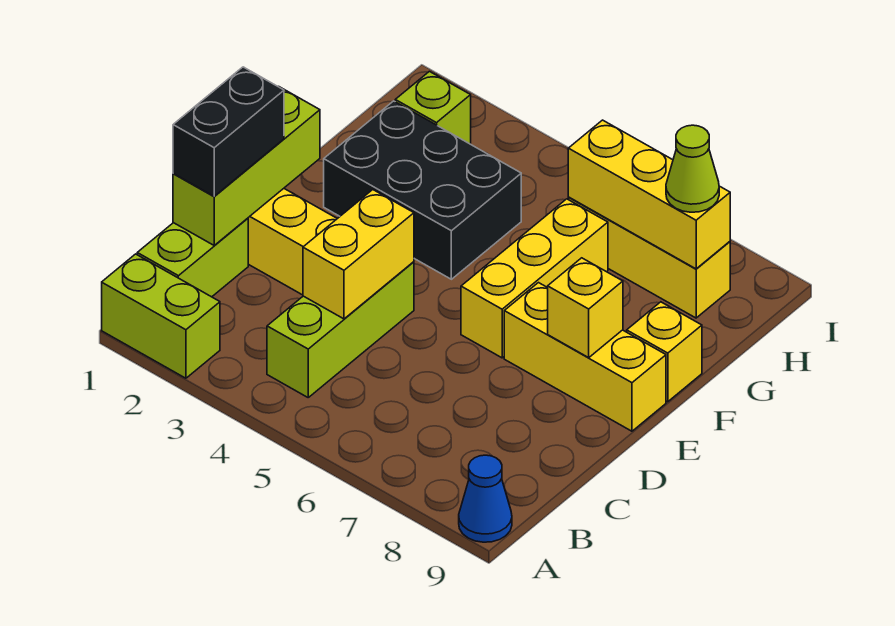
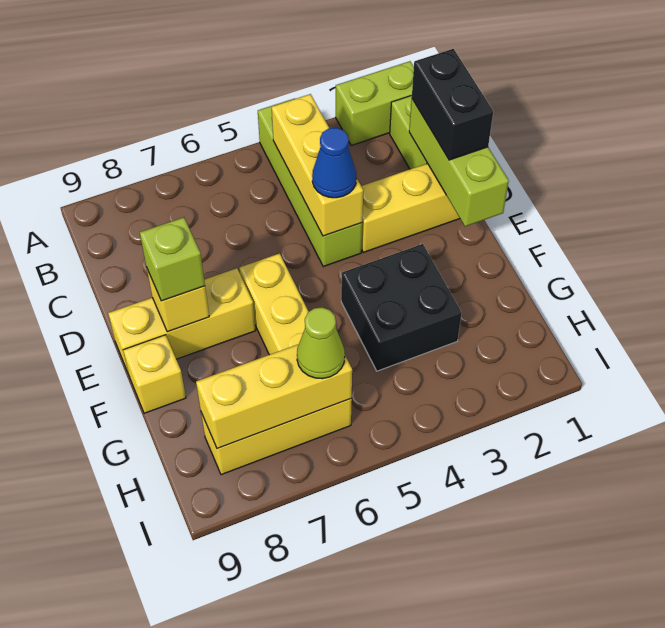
blue 1x1 cone [459,455,512,542] -> blue 1x1 cone moved to [312,128,356,198]
lime 1x3 brick [267,262,414,397] -> lime 1x4 brick [258,98,362,267]
yellow 1x2 brick [303,190,414,319] -> yellow 1x3 brick [272,94,363,236]
black 2x3 brick [324,101,521,279] -> black 2x2 brick [341,244,462,371]
lime 1x1 brick [395,71,471,144] -> lime 1x1 brick moved to [140,217,205,301]
lime 1x1 cone [666,125,719,212] -> lime 1x1 cone moved to [297,307,345,379]

